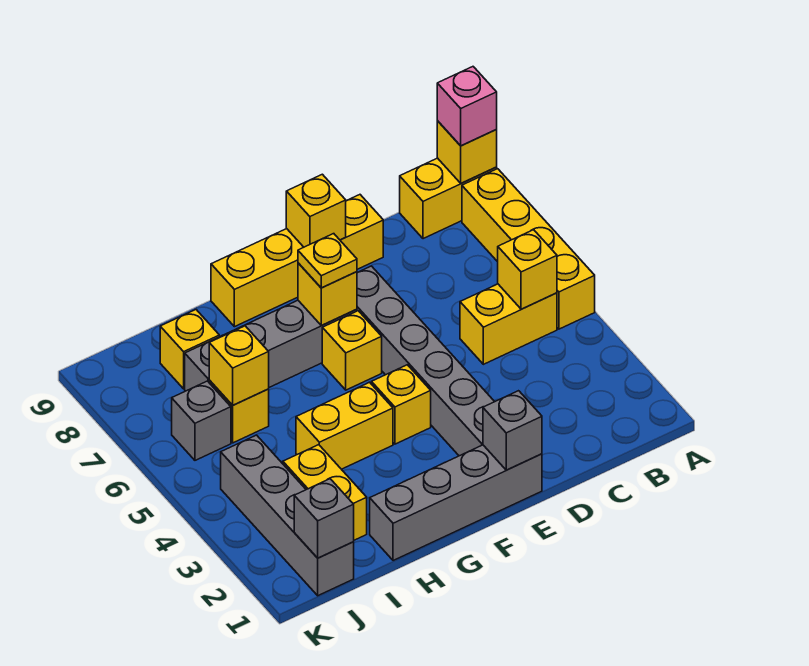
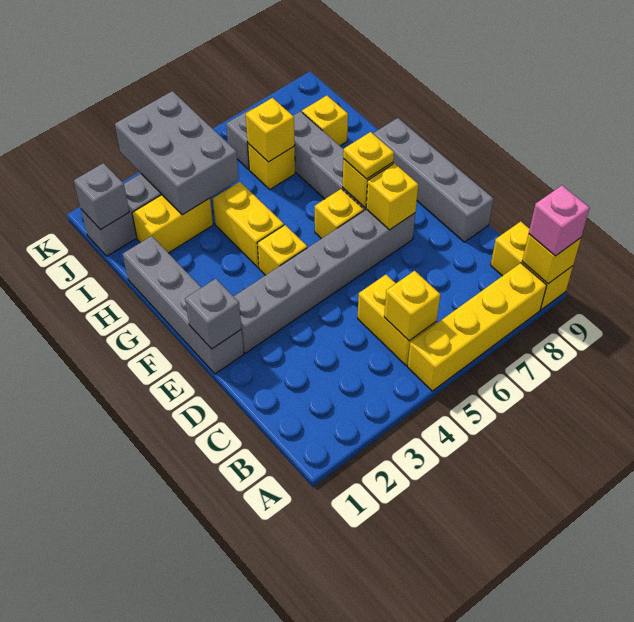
yellow 1x4 brick [211,195,383,327] -> grey 1x4 brick [373,118,493,242]
yellow 1x1 brick [286,174,346,247] -> yellow 1x1 brick moved to [366,163,418,230]
none -> grey 2x3 brick [115,91,239,215]

